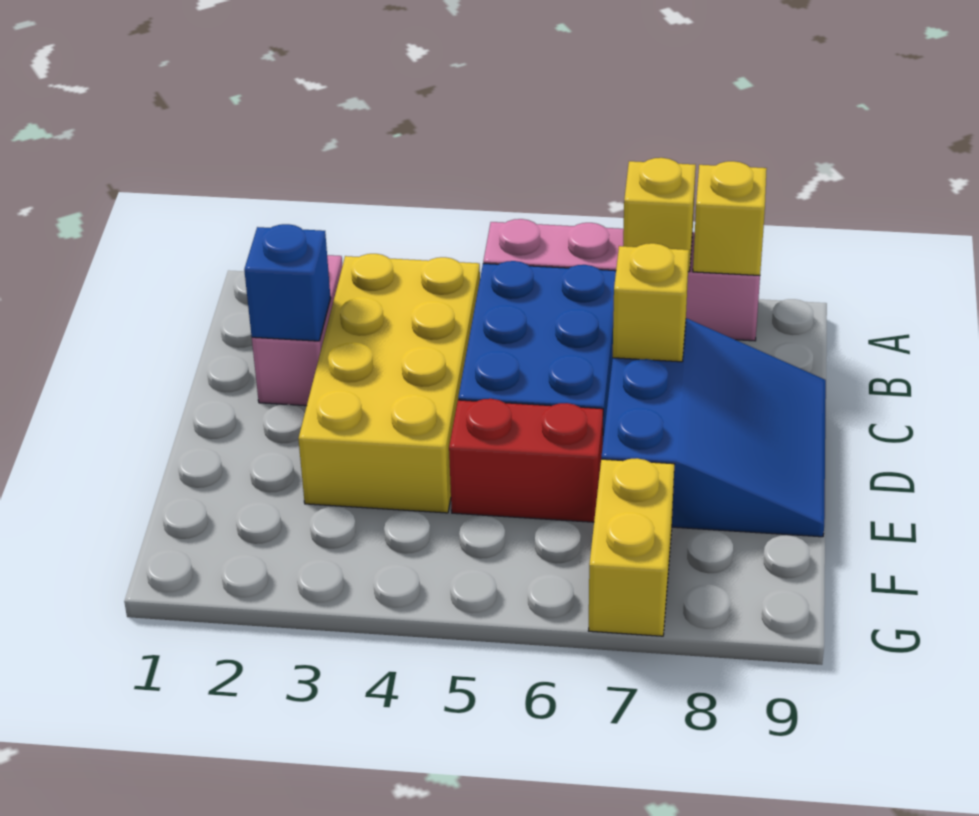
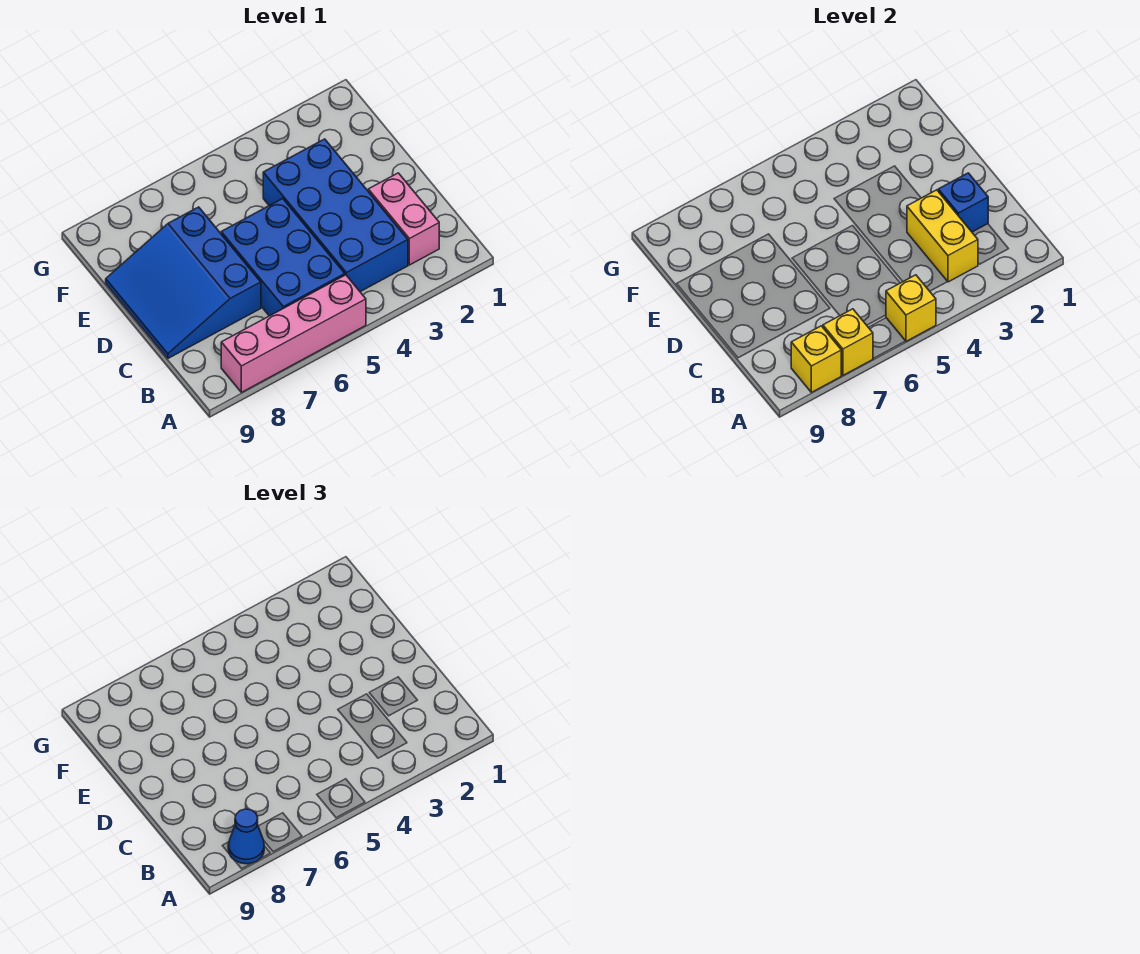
none -> blue 1x1 cone [228,809,264,864]
yellow 2x4 brick [298,254,480,513] -> blue 2x4 brick [263,139,408,292]
yellow 1x1 brick [613,243,689,362] -> yellow 1x1 brick moved to [886,275,936,341]
red 1x2 brick [449,399,603,522] -> none
yellow 1x2 brick [589,458,674,636] -> yellow 1x2 brick moved to [907,190,978,282]

